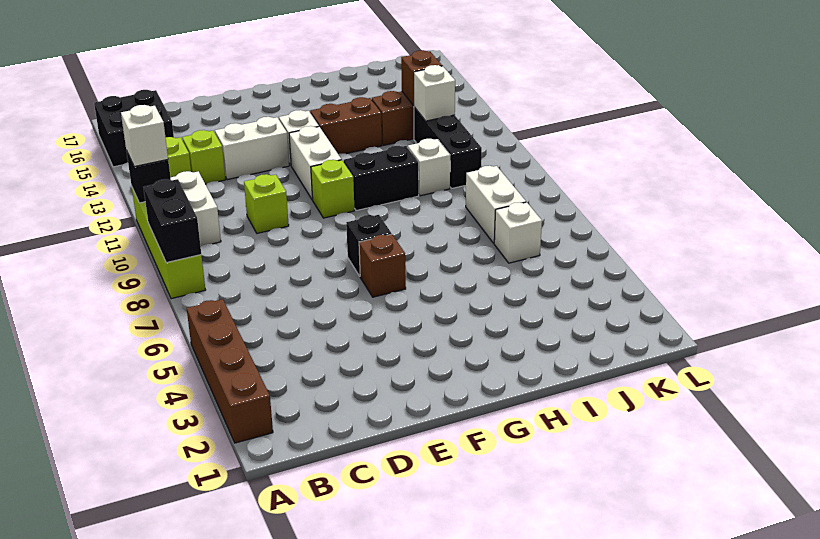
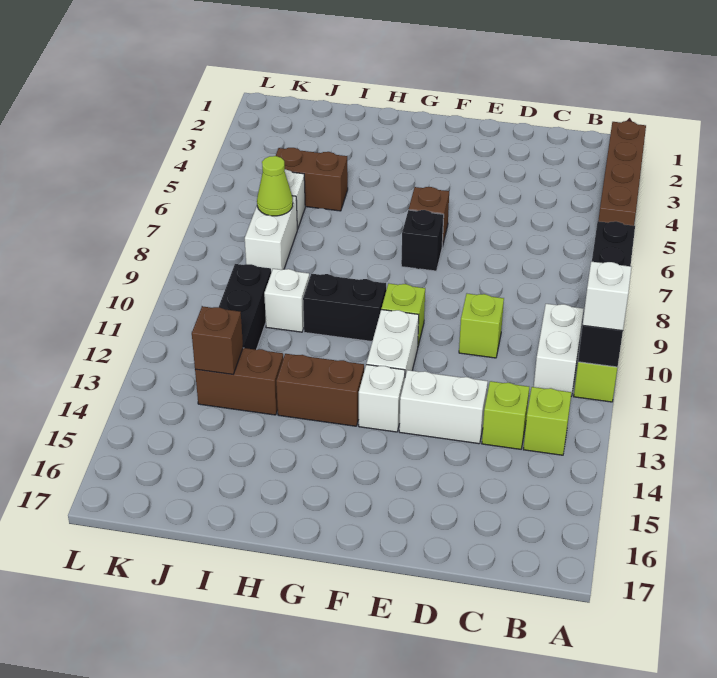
black 2x2 brick [94,90,174,167] -> none
none -> brown 1x2 brick [276,148,348,211]
none -> lime 1x1 cone [257,156,293,216]
white 1x1 brick [414,65,455,121] -> none

